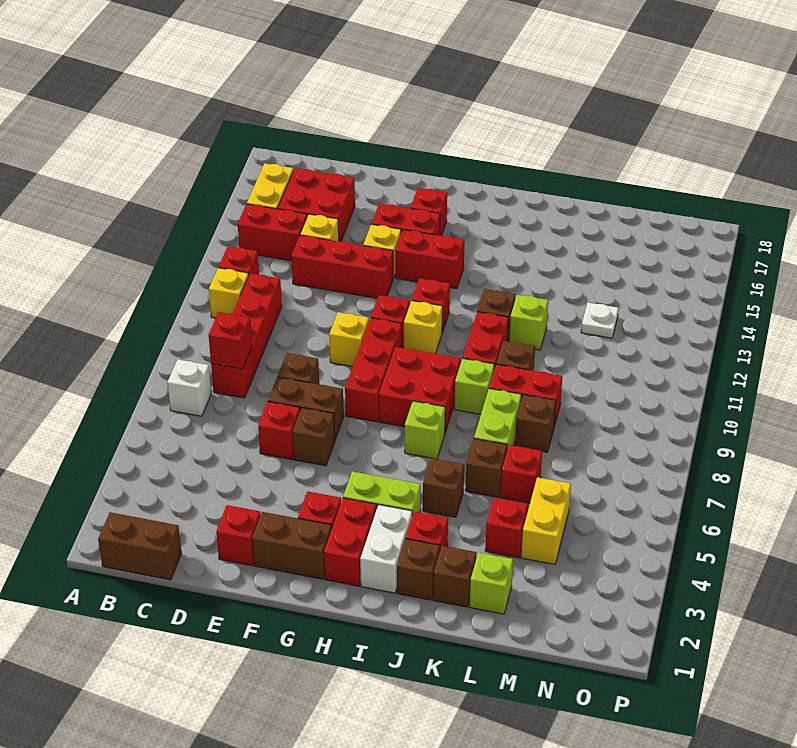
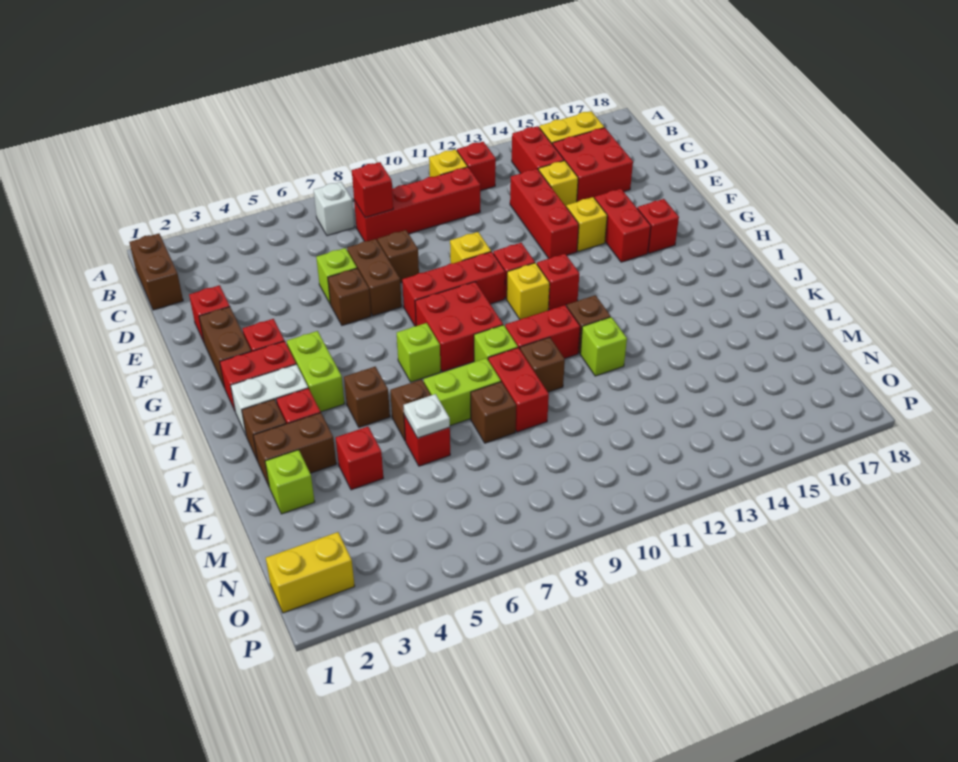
red 1x1 brick [258,402,300,459] -> lime 1x1 brick [316,248,357,304]
red 1x2 brick [395,230,465,289] -> none
brown 1x1 brick [433,546,476,607] -> brown 1x2 brick [253,413,336,486]
yellow 1x2 brick [521,477,571,564] -> yellow 1x2 brick moved to [266,532,355,613]
white 1x1 plate [581,303,619,338] -> white 1x1 plate moved to [404,394,450,438]

